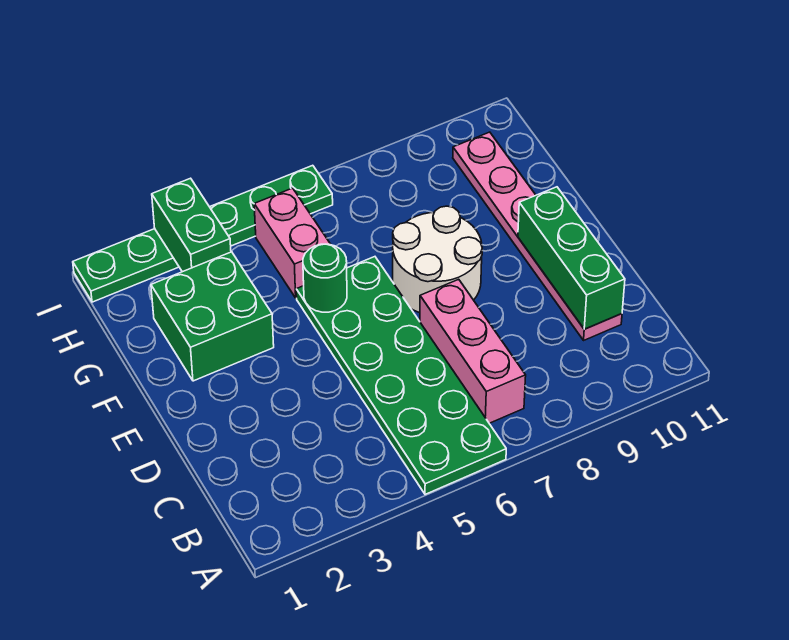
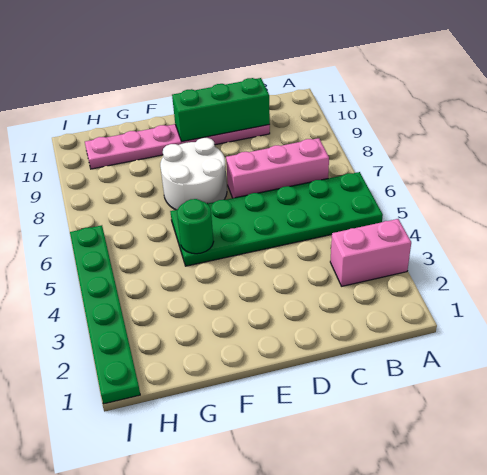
green 2x2 brick [151,252,274,381] -> none
pink 1x2 brick [254,188,331,298] -> pink 1x2 brick moved to [330,219,411,286]
green 1x2 brick [152,178,231,272] -> none

